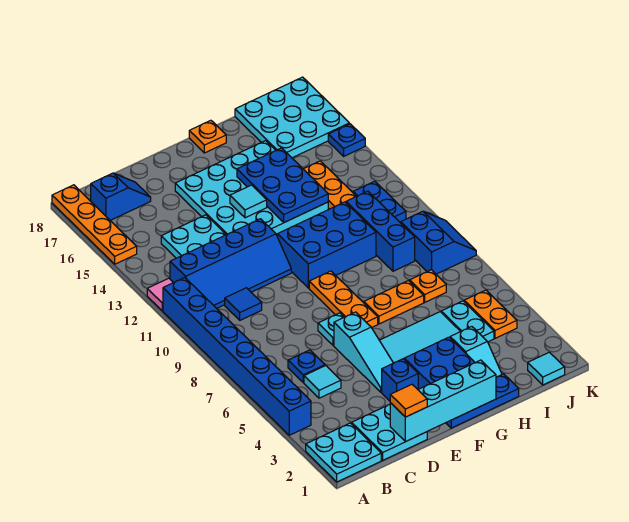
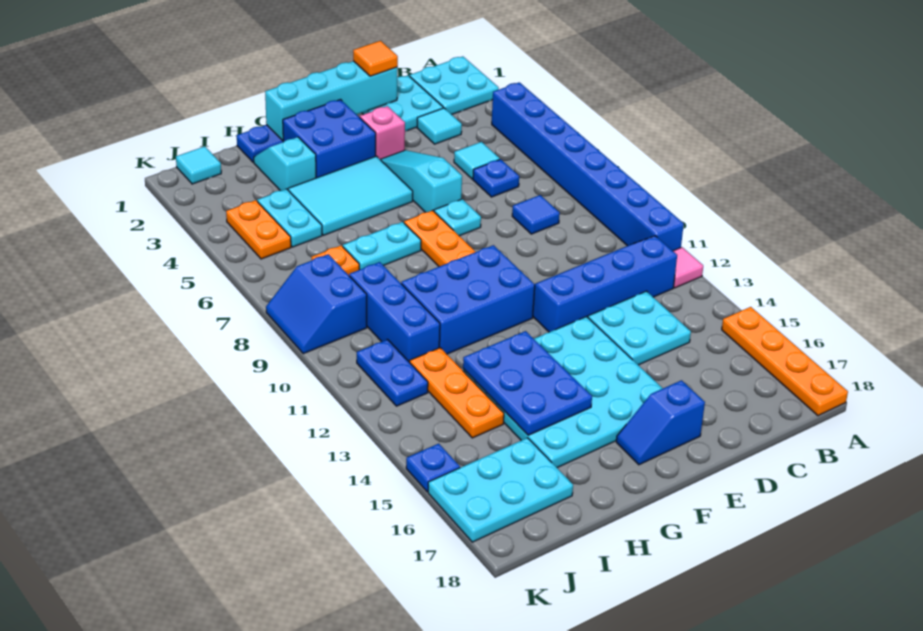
blue 1x2 slope [91,173,151,220] -> blue 1x2 slope moved to [616,380,705,465]
blue 1x1 tile [225,288,262,320] -> blue 1x1 tile moved to [512,195,560,234]
blue 1x1 brick [382,359,418,401] -> pink 1x1 brick [360,106,405,159]
cyan 1x1 tile [230,185,267,218] -> cyan 1x1 tile moved to [417,108,462,144]
orange 1x2 plate [364,281,424,324] -> cyan 1x2 plate [343,222,421,270]
orange 1x1 plate [189,120,226,153] -> none
cyan 3x3 plate [235,77,349,158] -> cyan 2x3 plate [428,438,573,542]

